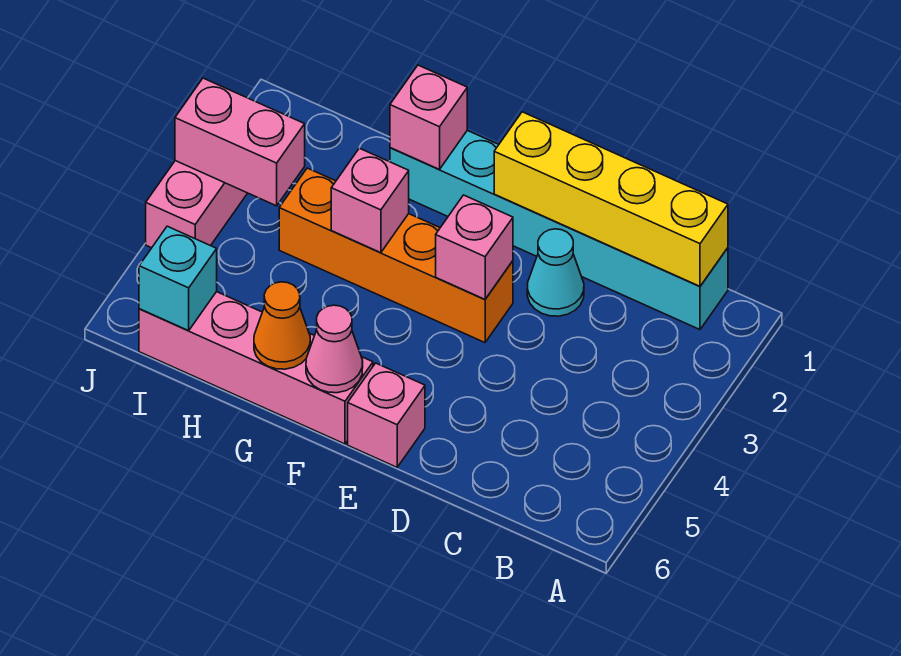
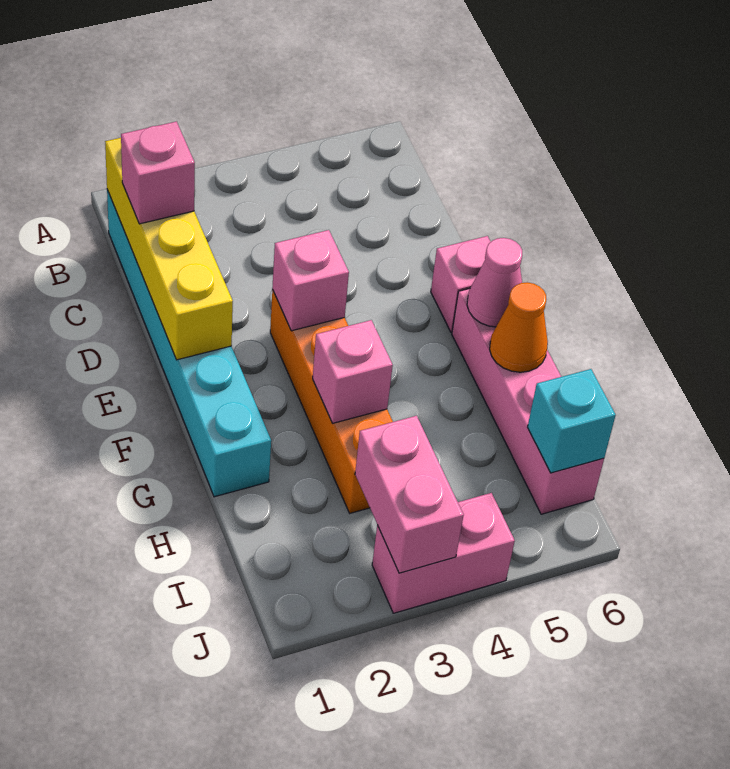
cyan 1x1 cone [527,229,584,316] -> none
pink 1x1 brick [390,65,467,169] -> pink 1x1 brick moved to [121,121,195,224]

